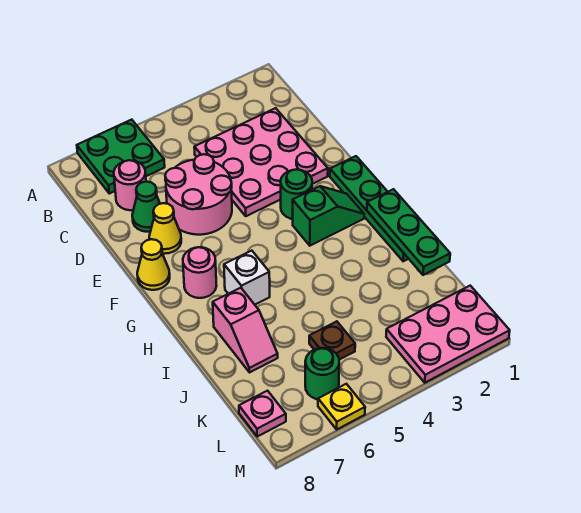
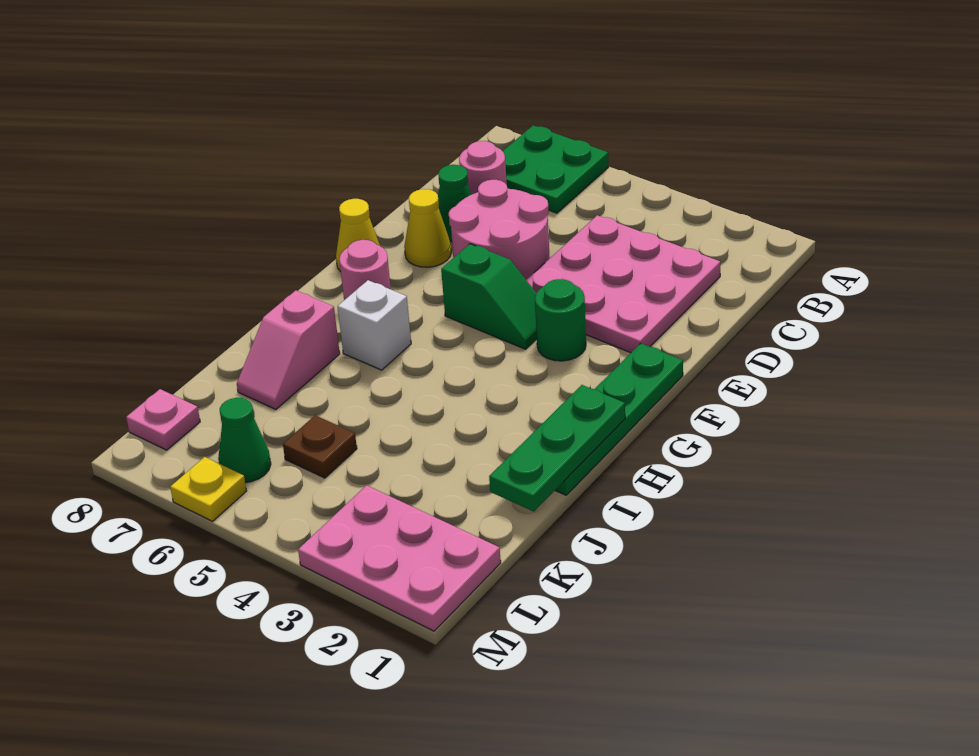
green 1x2 slope [293,186,364,246] -> green 1x2 slope moved to [441,244,537,349]
green 1x1 round brick [305,348,339,399] -> green 1x1 cone [218,398,271,483]

